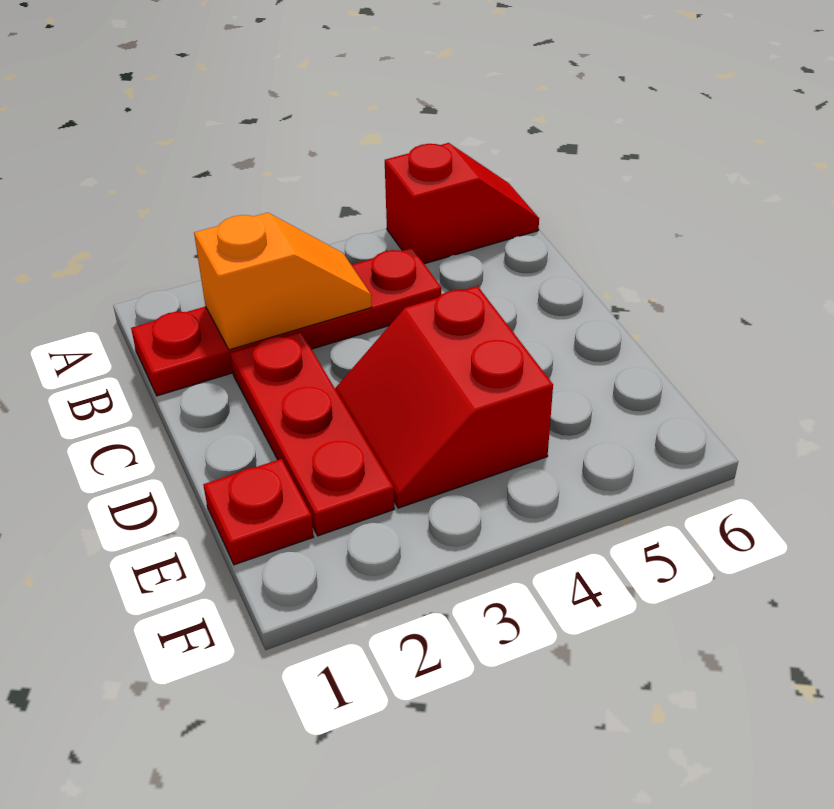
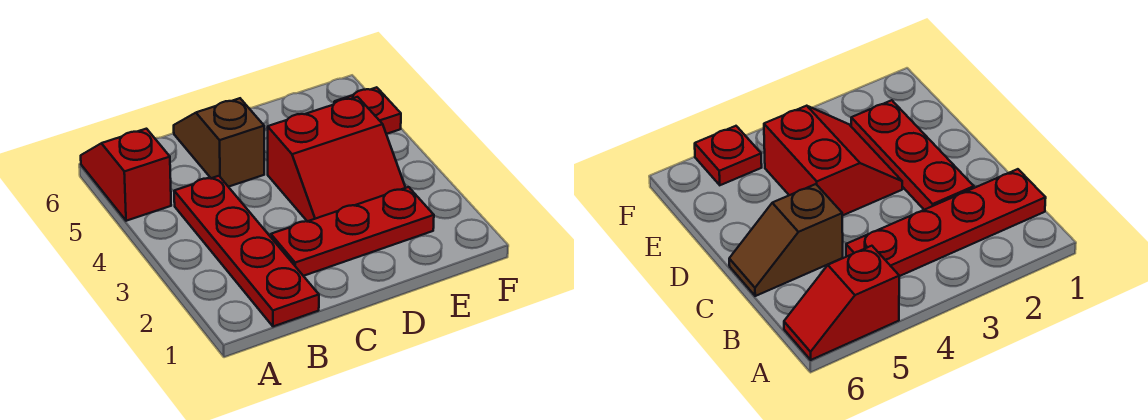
orange 1x2 slope [194,213,372,350] -> none
none -> brown 1x2 slope [174,98,264,187]
red 1x1 plate [203,459,313,565] -> red 1x1 plate moved to [334,87,401,134]

